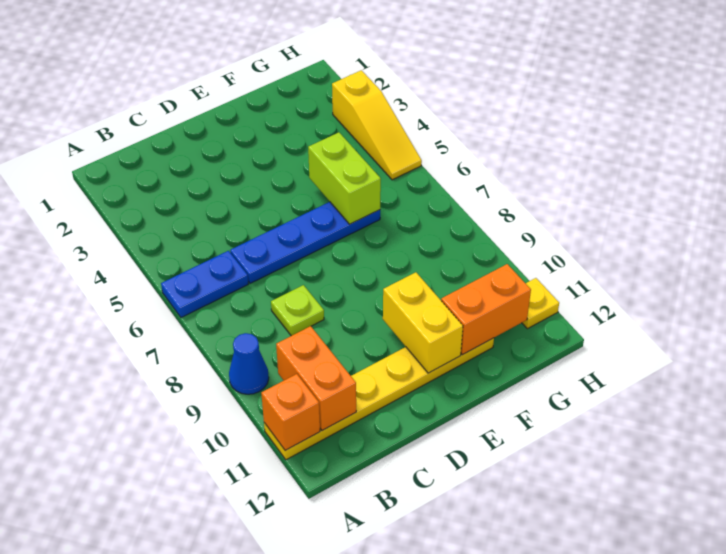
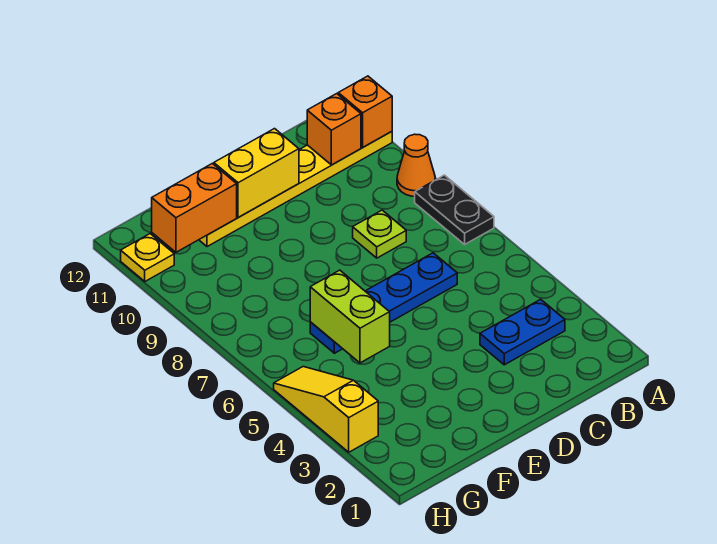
blue 1x2 plate [161,251,248,317] -> blue 1x2 plate moved to [480,299,565,365]
none -> black 1x2 plate [415,175,494,244]
blue 1x1 cone [229,333,269,394] -> orange 1x1 cone [397,134,435,196]
orange 1x2 brick [276,326,356,430] -> orange 1x1 brick [307,94,361,165]
yellow 1x2 brick [383,272,463,373] -> yellow 1x2 brick turned to [214,129,299,218]

